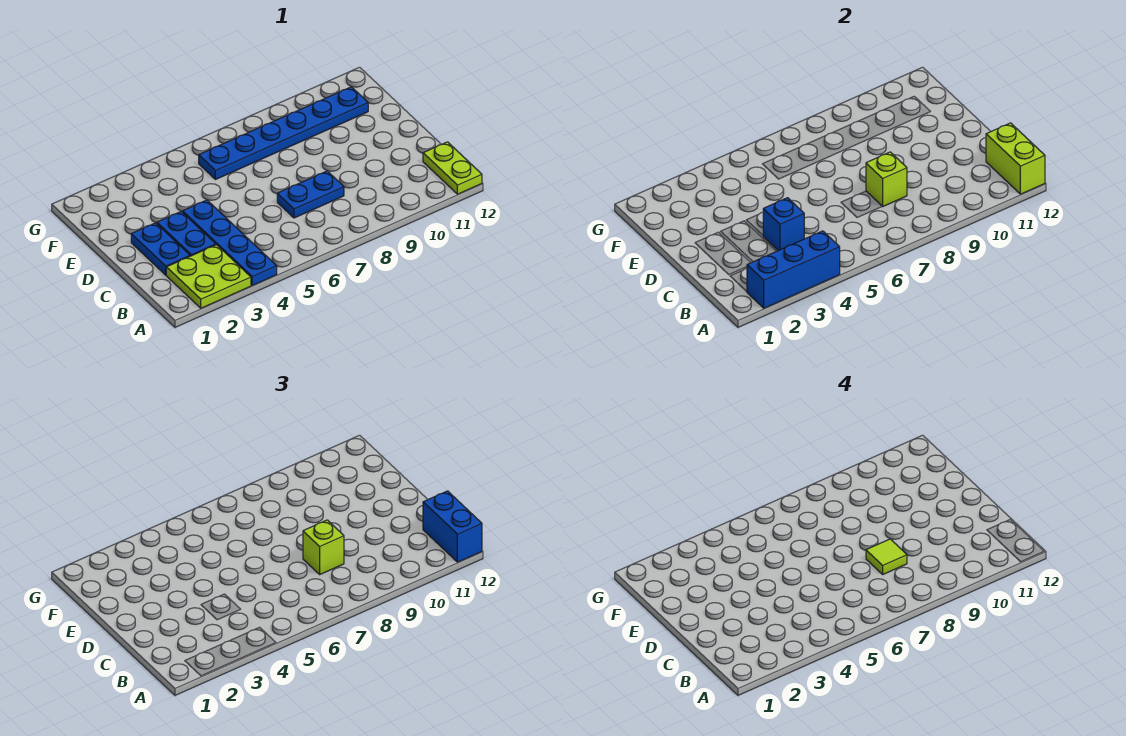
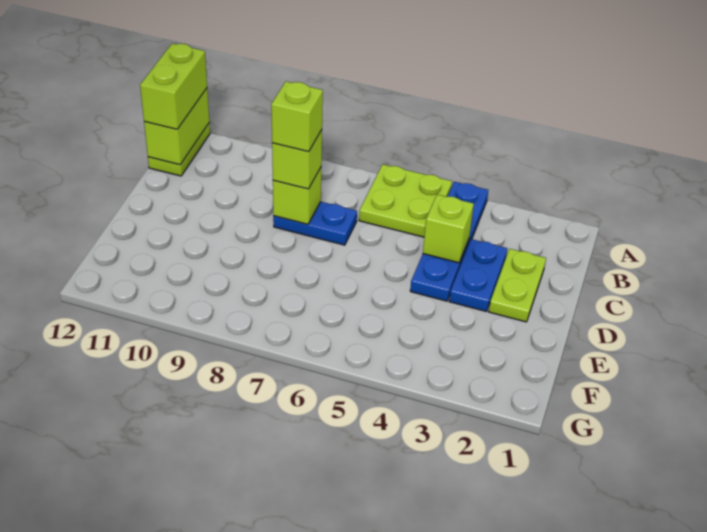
lime 2x2 plate [166,245,251,308] -> lime 2x2 plate moved to [359,164,452,237]
blue 1x3 brick [747,231,840,308] -> none
blue 1x2 brick [423,491,482,562] -> lime 1x2 brick [140,43,207,129]
blue 1x2 plate [131,223,190,275] -> lime 1x2 plate [489,249,546,322]
blue 1x1 brick [763,198,804,251] -> lime 1x1 brick [423,195,474,263]
lime 1x1 tile [866,539,907,574] -> lime 1x1 brick [271,81,323,152]
blue 1x6 plate [199,87,368,180] -> none

